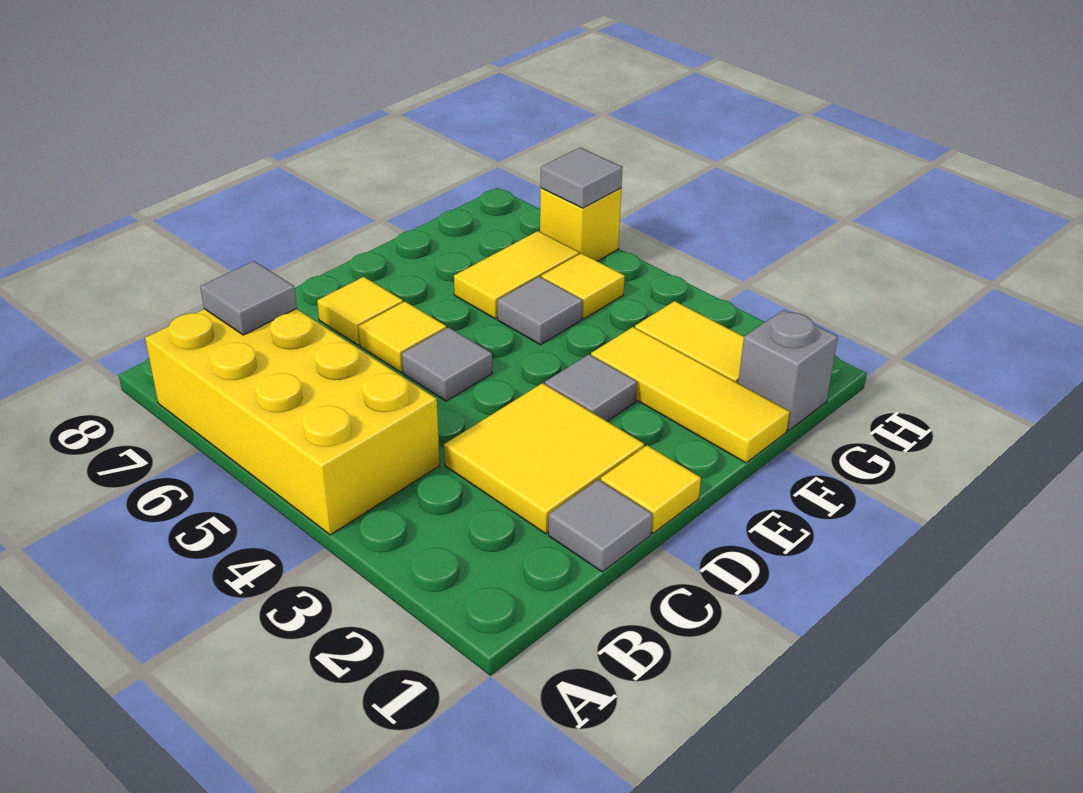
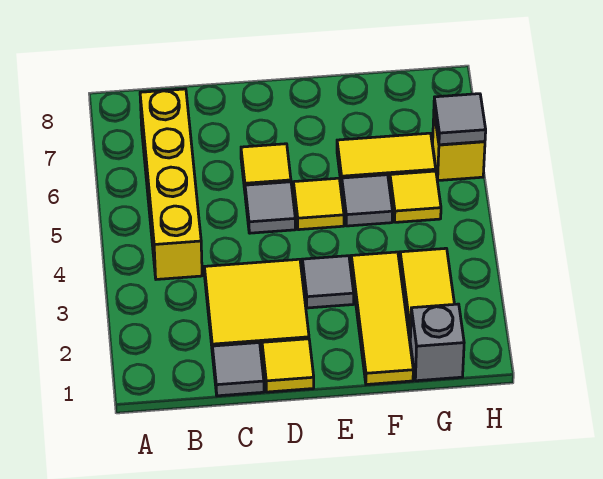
yellow 2x4 brick [145,309,440,535] -> yellow 1x4 brick [140,89,202,279]
grey 1x1 tile [200,261,297,335] -> none
yellow 1x1 tile [317,277,403,345] -> yellow 1x1 tile moved to [293,178,344,230]

